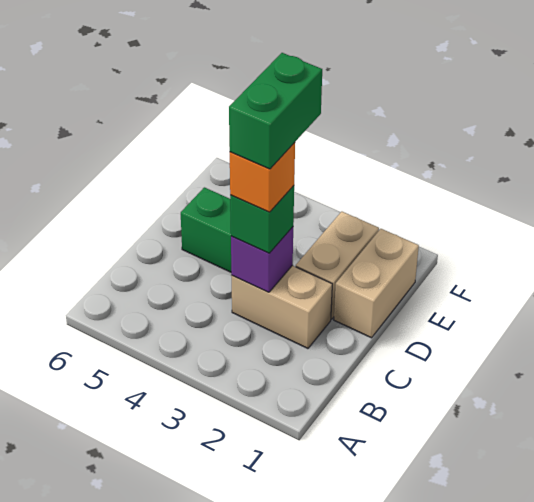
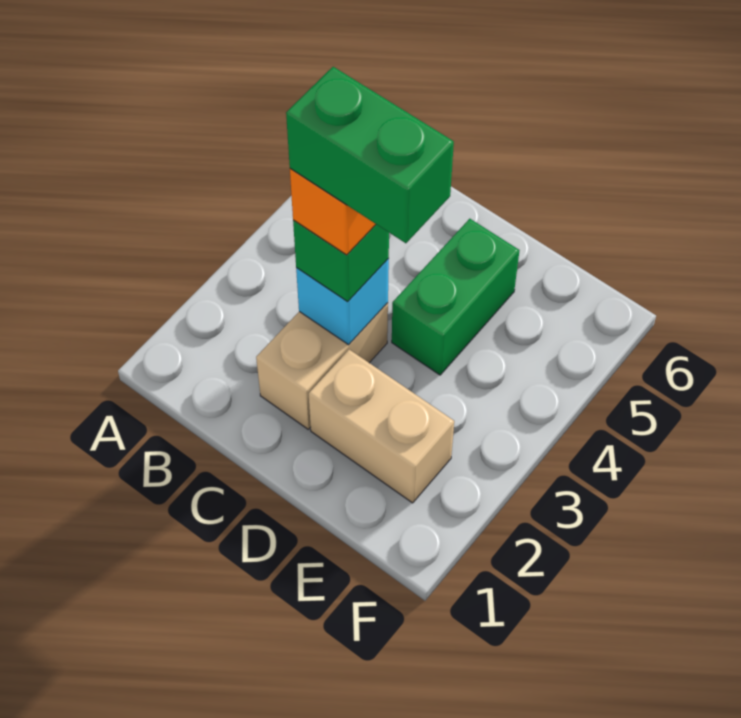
purple 1x1 brick [231,227,293,292] -> cyan 1x1 brick [296,259,389,345]
tan 1x2 brick [334,229,419,338] -> none

